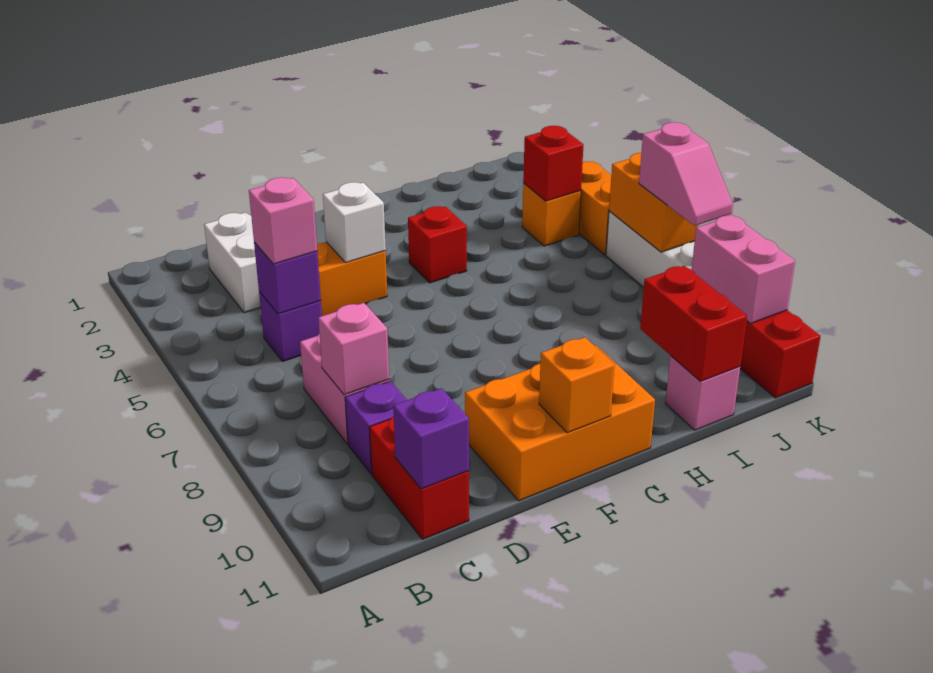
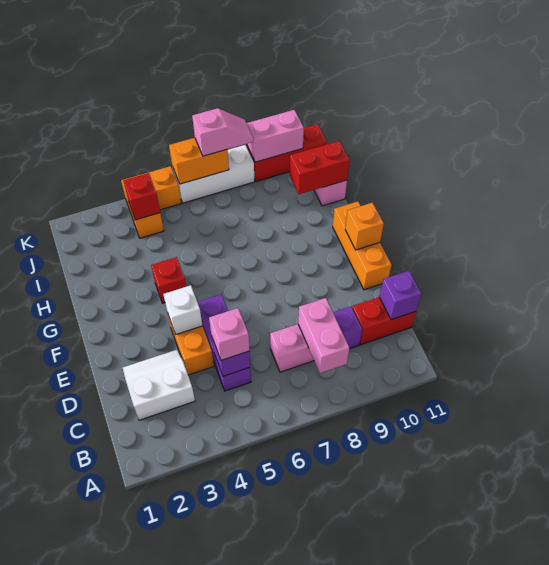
purple 1x1 brick [259,292,322,362] -> purple 1x3 brick [198,294,251,391]
pink 1x1 brick [318,303,389,395] -> pink 1x2 brick [298,298,350,373]
orange 2x3 brick [465,345,655,501] -> orange 1x3 brick [333,201,392,290]

